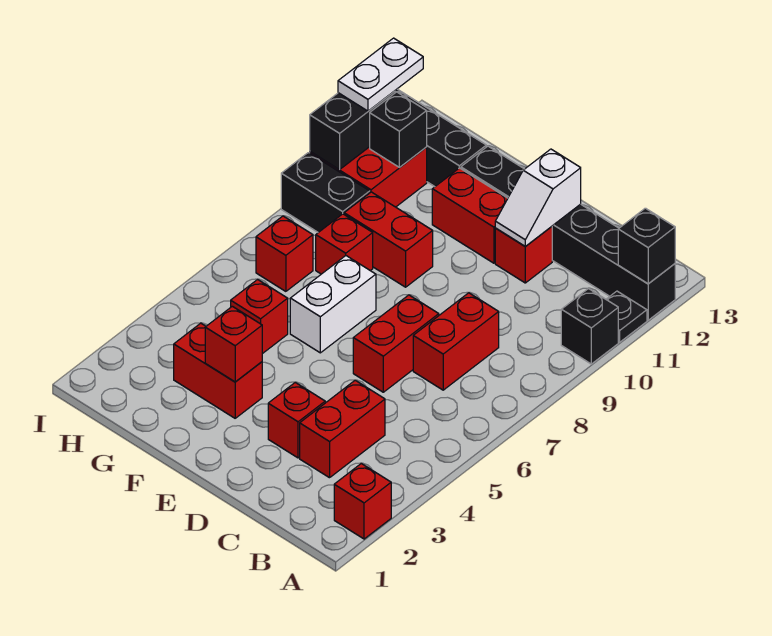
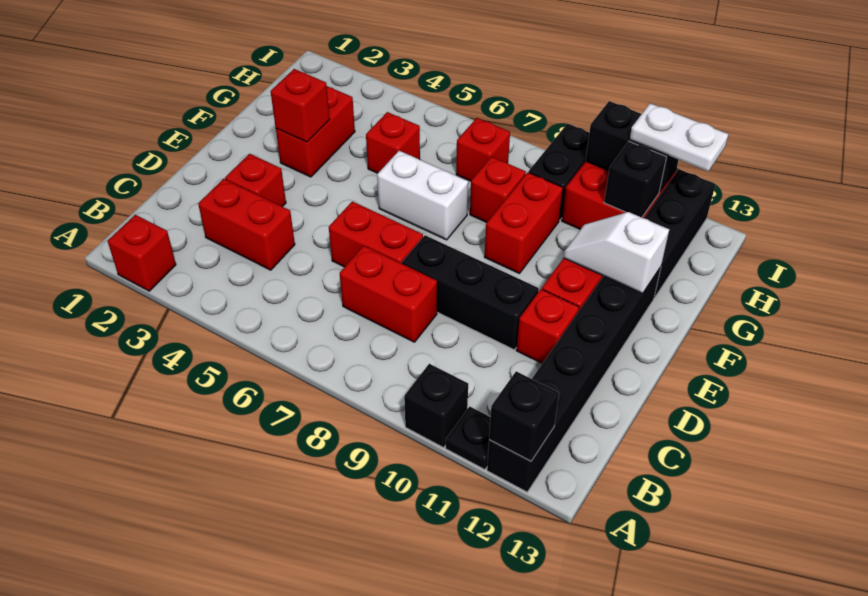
none -> black 1x3 brick [402,235,539,350]
white 1x2 slope [495,149,581,246] -> white 1x2 slope moved to [563,212,669,293]

